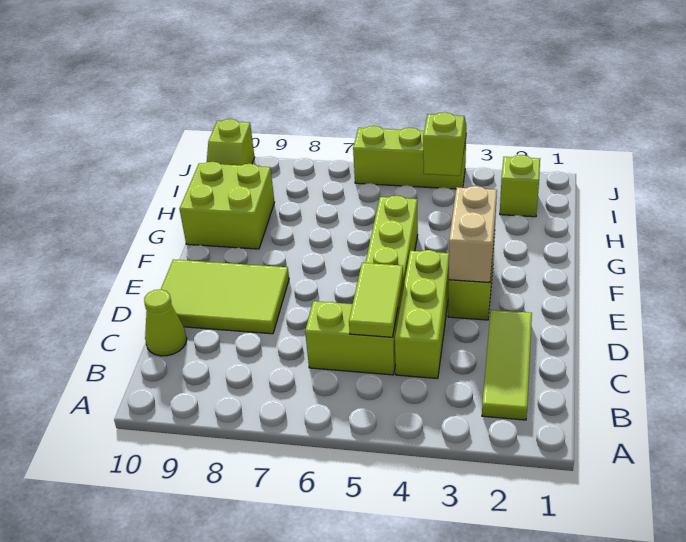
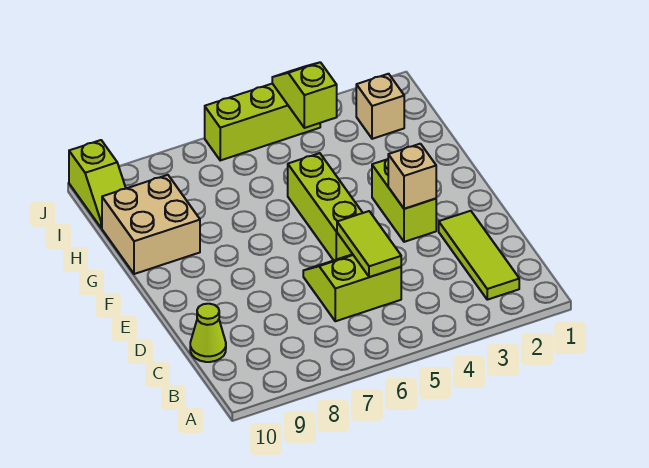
lime 1x3 brick [395,250,449,379] -> none
lime 2x3 tile [161,259,289,334] -> none
tan 1x2 brick [449,186,497,283] -> tan 1x1 brick [388,144,436,209]
lime 2x2 brick [180,162,275,249] -> tan 2x2 brick [102,175,200,274]
lime 1x1 brick [500,155,540,217] -> tan 1x1 brick [356,74,404,139]

